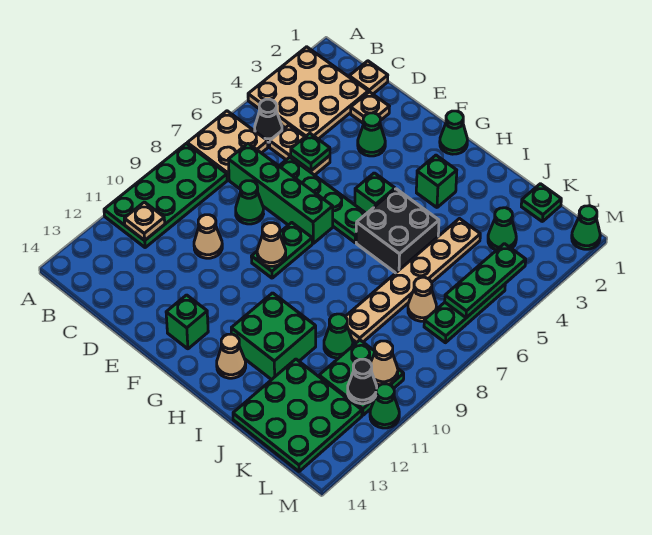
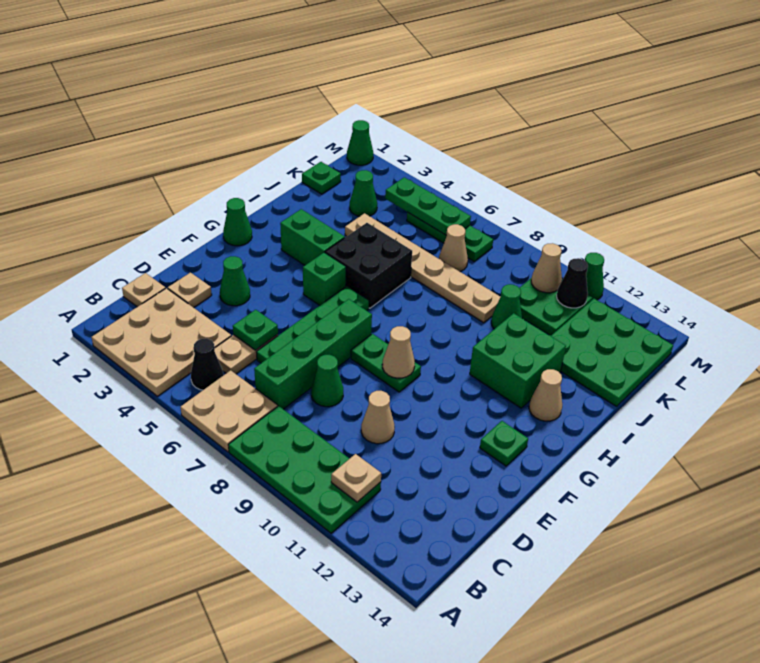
green 1x1 brick [166,295,208,349] -> green 1x1 plate [480,421,528,466]
green 1x1 brick [416,155,457,207] -> green 1x2 brick [280,209,345,265]

